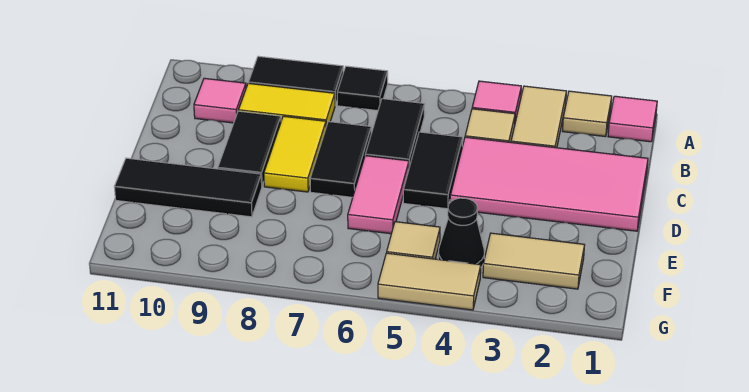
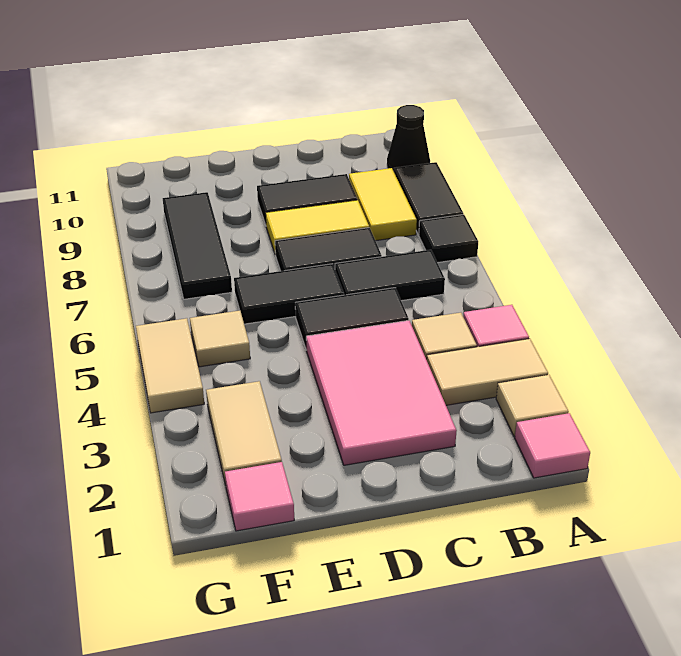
pink 1x1 tile [194,78,246,123] -> pink 1x1 tile moved to [225,462,294,531]
pink 2x4 tile [450,137,648,231] -> pink 2x3 tile [306,320,457,465]
pink 1x2 tile [348,156,409,234] -> black 1x2 tile [234,264,344,324]
black 1x3 tile [114,158,262,217] -> black 1x3 tile moved to [163,192,232,299]
black 1x1 cone [438,198,484,267] -> black 1x1 cone moved to [387,105,430,171]

